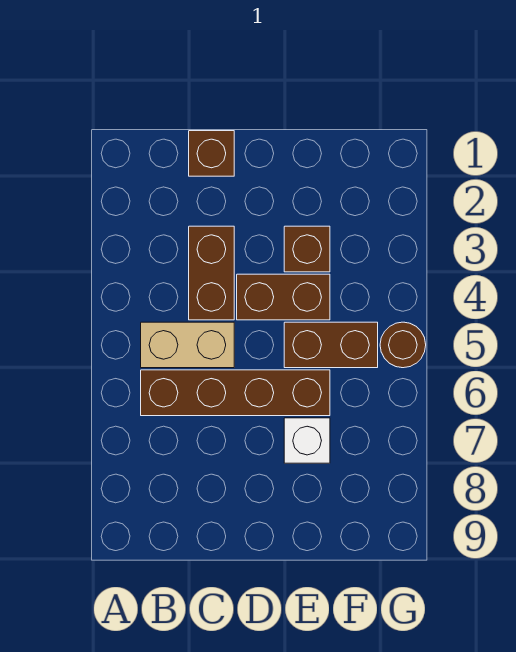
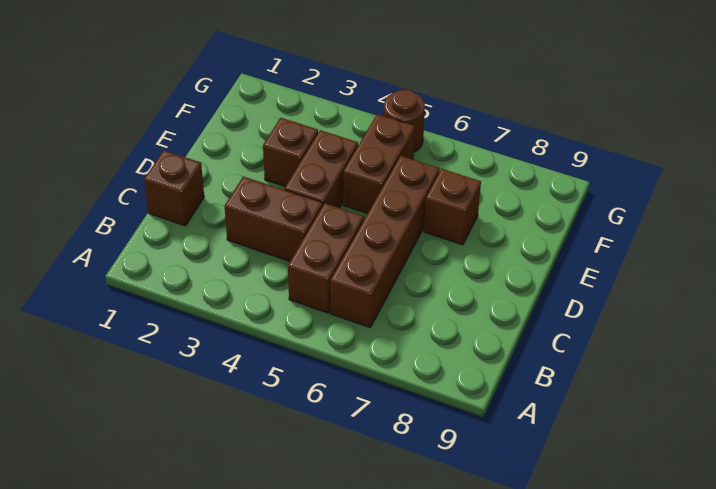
tan 1x2 brick [141,322,234,368] -> brown 1x2 brick [288,203,364,313]
white 1x1 brick [284,418,330,463] -> brown 1x1 brick [424,169,481,245]

